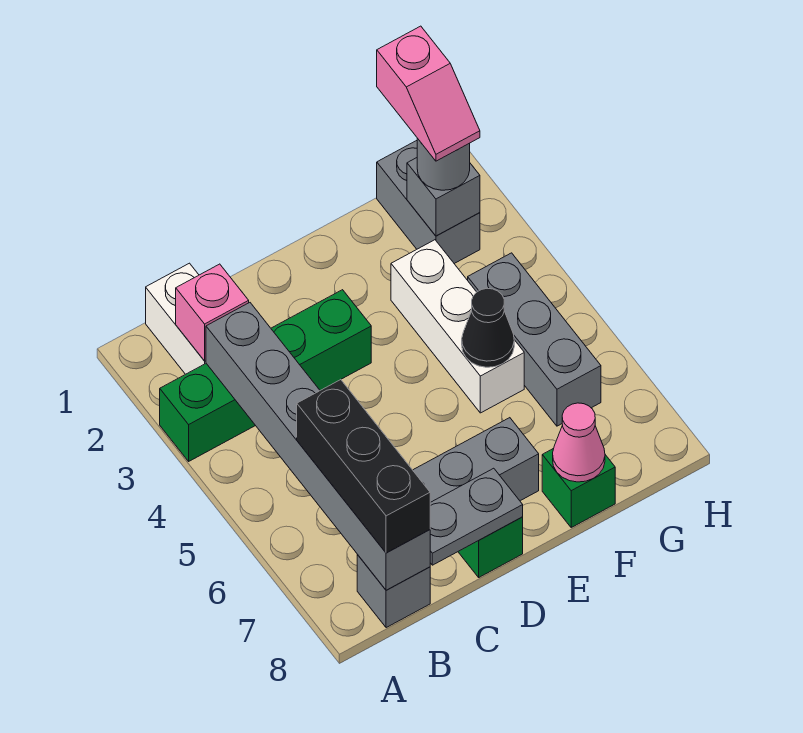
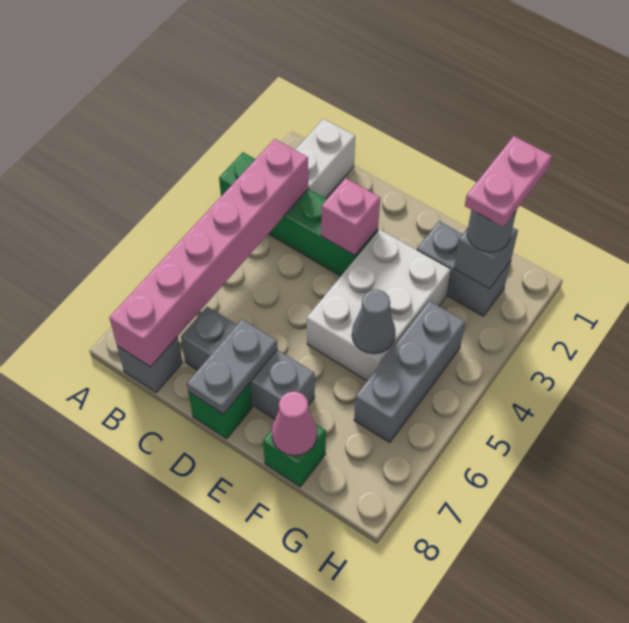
pink 1x1 brick [176,264,249,361] -> pink 1x1 brick moved to [321,178,380,255]
grey 1x6 brick [206,303,430,590] -> pink 1x6 brick [109,139,308,367]
black 1x3 brick [297,380,430,553] -> none
grey 1x2 plate [430,468,523,565] -> grey 1x2 plate turned to [187,319,277,414]
white 1x3 brick [391,240,524,413] -> white 2x3 brick [307,230,451,381]
black 1x1 cone [462,288,514,367] -> grey 1x1 cone [352,290,395,354]
grey 1x2 brick [377,141,480,264] -> grey 1x2 brick turned to [417,221,511,316]
pink 1x2 slope [377,26,480,161] -> pink 1x2 plate [465,136,552,227]

